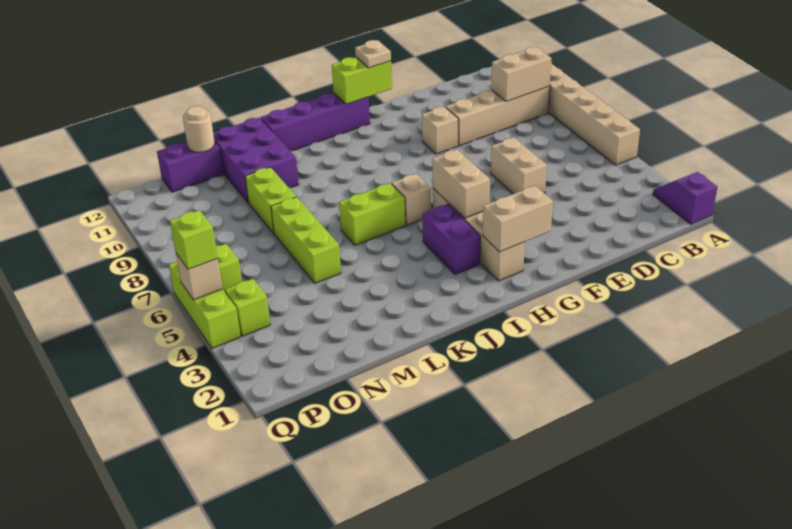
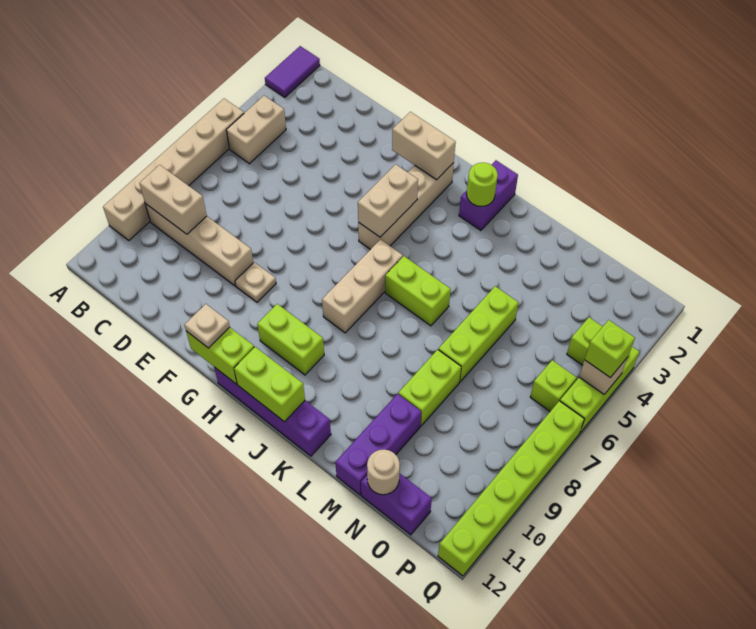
purple 1x2 slope [653,172,717,224] -> purple 1x2 tile [265,46,320,97]
tan 1x2 brick [491,138,547,194] -> tan 1x2 brick moved to [226,96,286,164]
tan 1x1 brick [422,107,458,154] -> tan 1x1 plate [235,262,276,302]
none -> lime 1x2 brick [257,304,324,375]
purple 1x2 brick [423,204,480,274] -> purple 1x2 brick moved to [459,160,518,231]
tan 1x1 brick [392,174,431,225] -> tan 1x3 brick [322,239,403,333]
none -> lime 1x2 brick [234,347,305,422]
none -> lime 1x1 round brick [467,163,498,206]
purple 2x3 brick [213,118,299,203] -> purple 1x3 brick [335,394,421,495]
none -> lime 1x6 brick [438,401,584,576]

